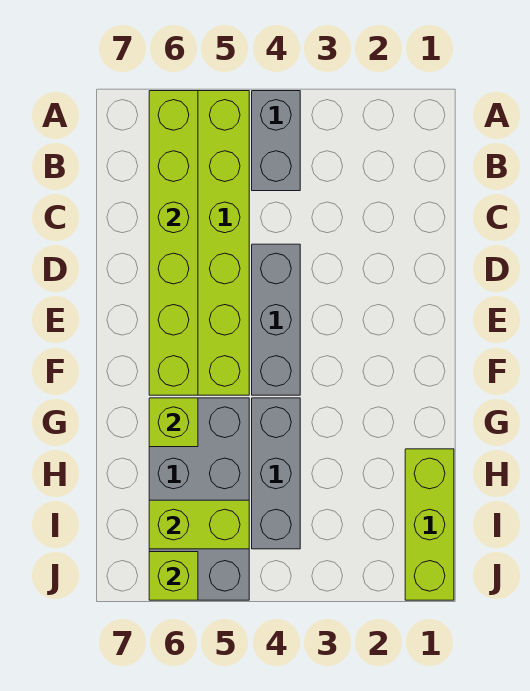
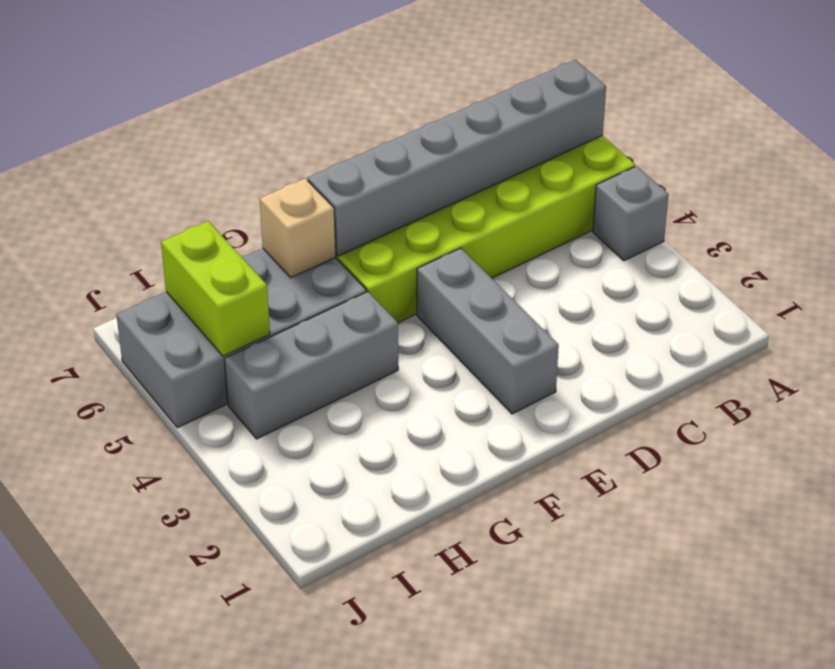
grey 1x2 brick [252,91,300,191] -> grey 1x1 brick [593,166,669,261]
lime 1x6 brick [149,91,198,395] -> grey 1x6 brick [308,60,606,256]
grey 1x3 brick [252,244,300,395] -> grey 1x3 brick turned to [417,248,559,414]
lime 1x1 brick [149,398,198,447] -> tan 1x1 brick [260,179,336,278]
lime 1x3 brick [405,449,454,600] -> none
lime 1x1 brick [149,552,198,600] -> none

